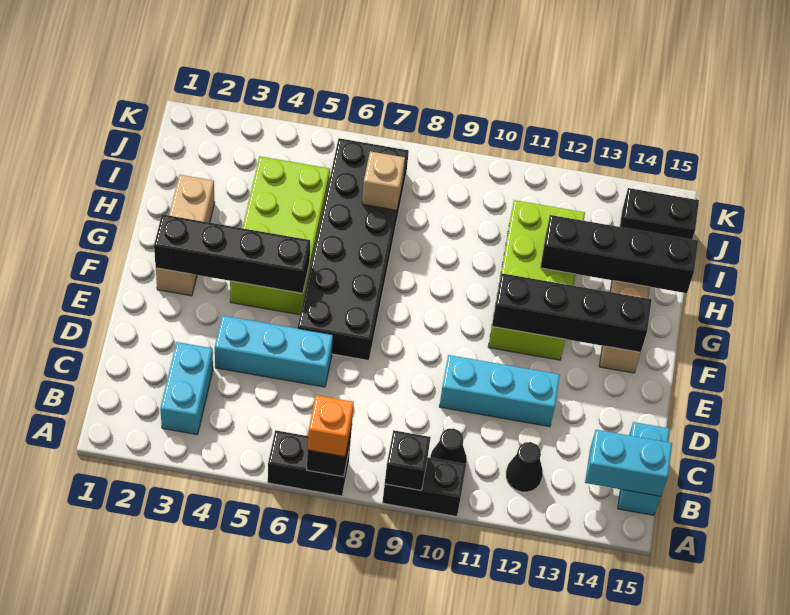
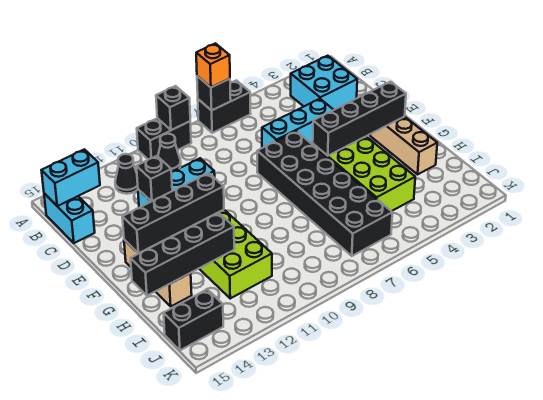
cyan 1x2 brick [160,342,213,435] -> cyan 2x2 brick [291,56,357,110]
none -> black 1x1 brick [136,156,172,202]
tan 1x1 brick [362,151,405,210] -> none

